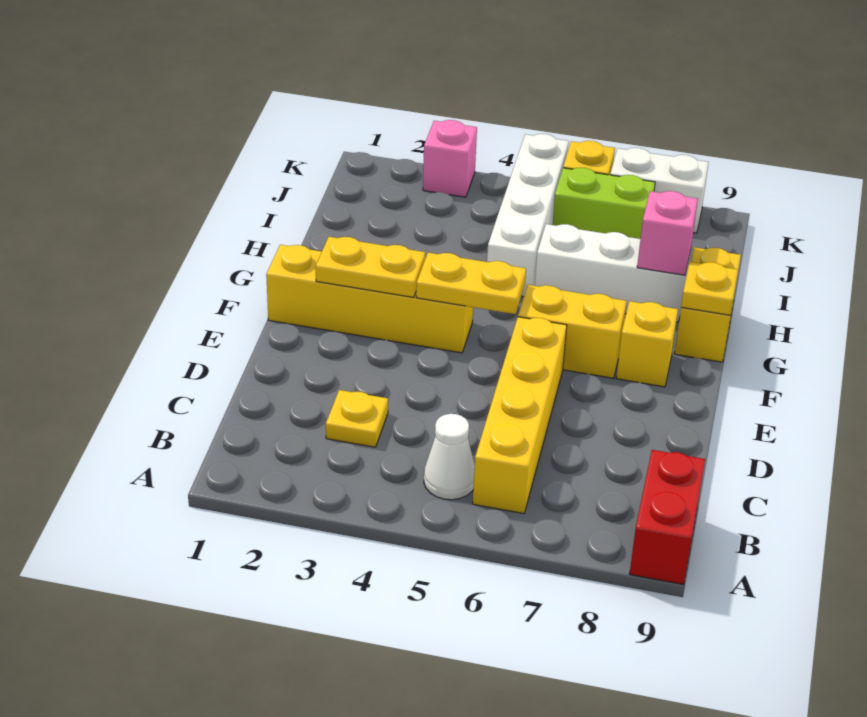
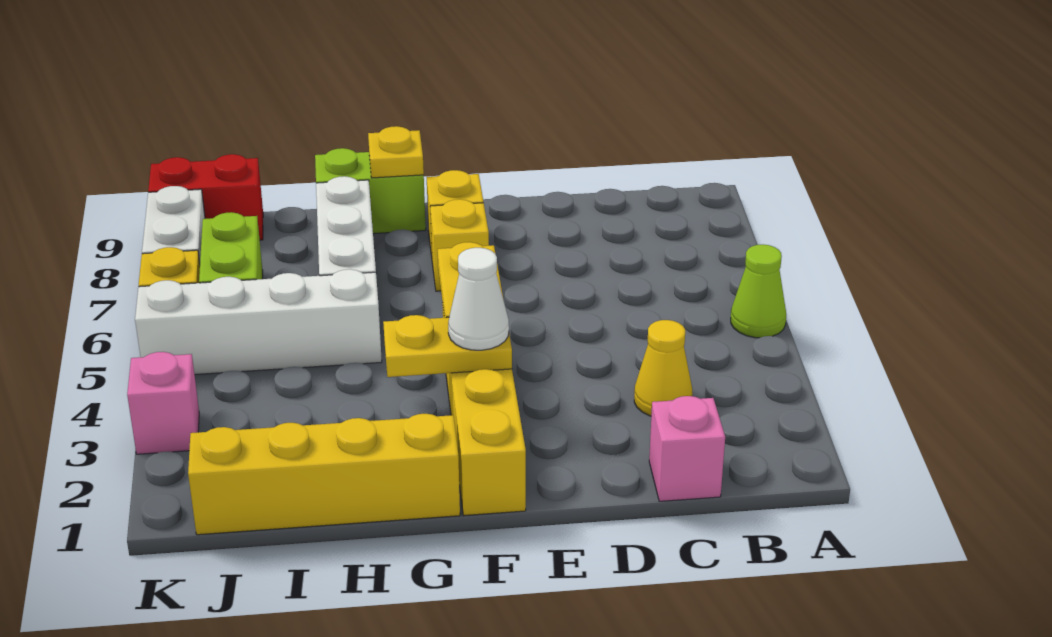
none -> lime 1x1 cone [731,245,786,338]
red 1x2 brick [630,450,705,585] -> red 1x2 brick moved to [148,154,263,240]
white 1x1 cone [424,414,475,500] -> white 1x1 cone moved to [448,248,509,350]
yellow 1x4 brick [473,317,567,513] -> yellow 1x4 brick moved to [188,414,460,535]
yellow 1x1 plate [326,390,388,447] -> yellow 1x1 cone [634,320,693,416]
yellow 1x2 plate [316,237,425,298] -> yellow 1x2 plate turned to [383,315,512,377]
yellow 1x2 brick [518,285,627,378] -> yellow 1x1 brick [430,199,489,291]
yellow 1x2 brick [675,247,741,362] -> lime 1x2 brick [315,148,426,234]
pink 1x1 brick [637,191,698,275] -> pink 1x1 brick moved to [649,396,725,501]

